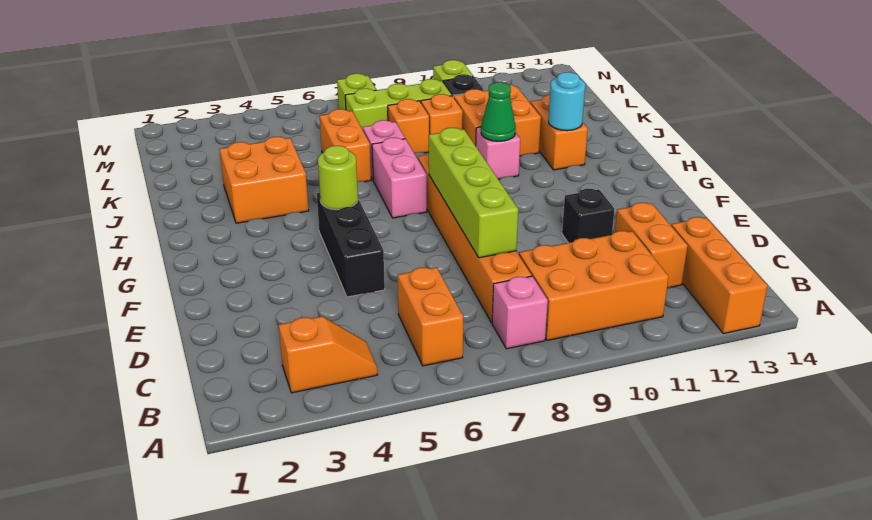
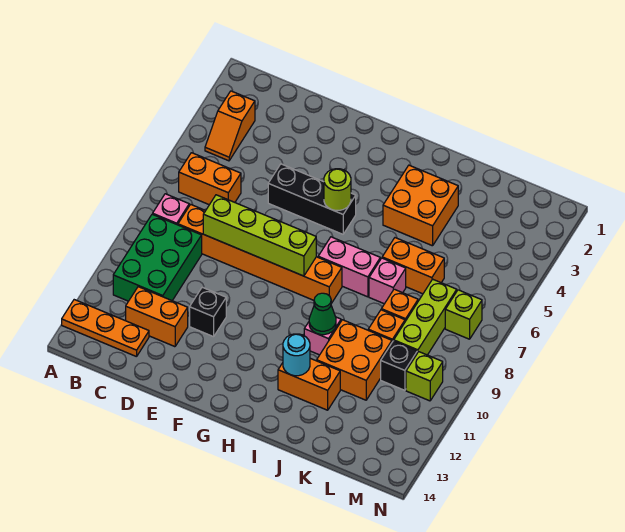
orange 1x3 brick [671,217,768,334] -> orange 1x3 plate [62,300,149,357]
orange 2x3 brick [519,231,669,340] -> green 2x3 brick [113,214,202,301]

